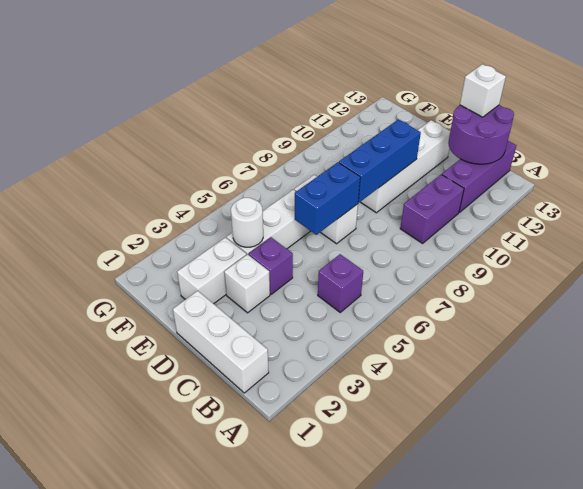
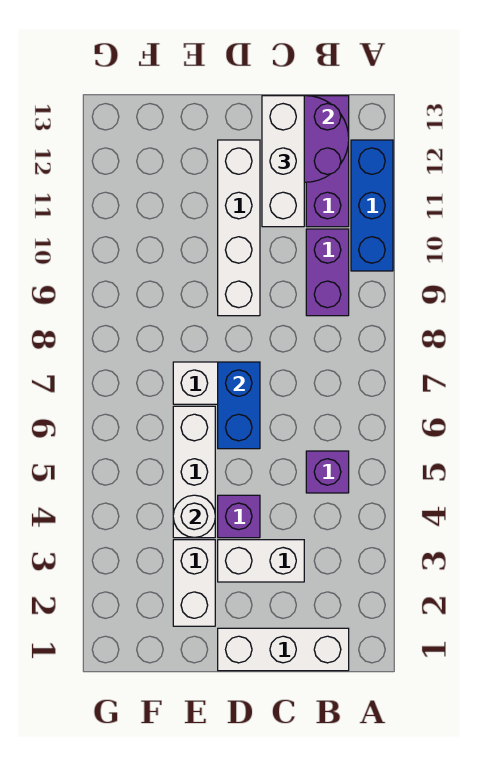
white 1x1 brick [460,64,506,117] -> white 1x3 brick [262,96,304,227]
white 1x1 brick [224,254,270,313] -> white 1x2 brick [218,540,304,582]
blue 1x3 brick [339,119,421,202] -> blue 1x3 brick moved to [351,140,393,271]

